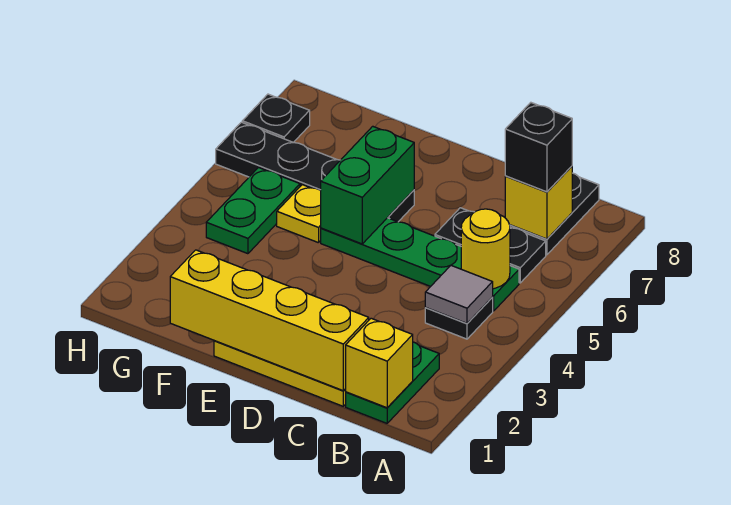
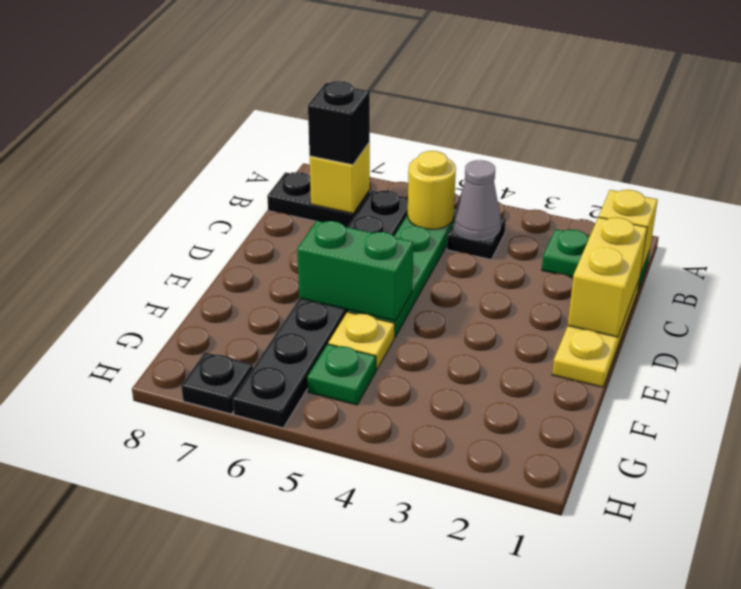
grey 1x1 tile [425,266,493,323] -> grey 1x1 cone [454,160,501,240]
yellow 1x4 brick [170,250,369,391] -> yellow 1x2 brick [568,217,647,337]
green 1x2 plate [206,168,300,254] -> green 1x1 plate [307,344,376,405]

